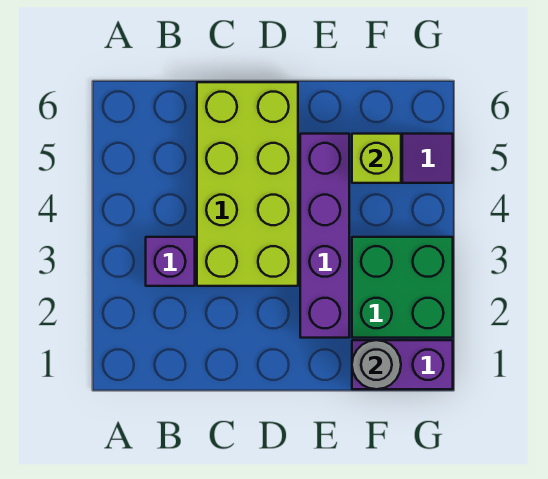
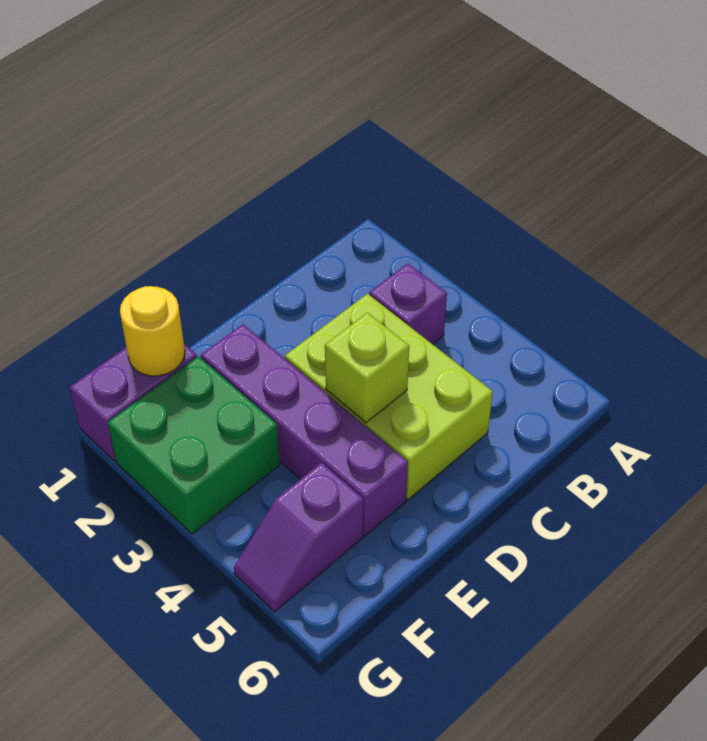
lime 2x4 brick [197,82,298,286] -> lime 2x3 brick [285,294,493,500]
grey 1x1 round brick [352,340,401,389] -> yellow 1x1 round brick [120,286,185,376]
lime 1x1 brick [352,134,401,183] -> lime 1x1 brick moved to [325,313,409,423]

